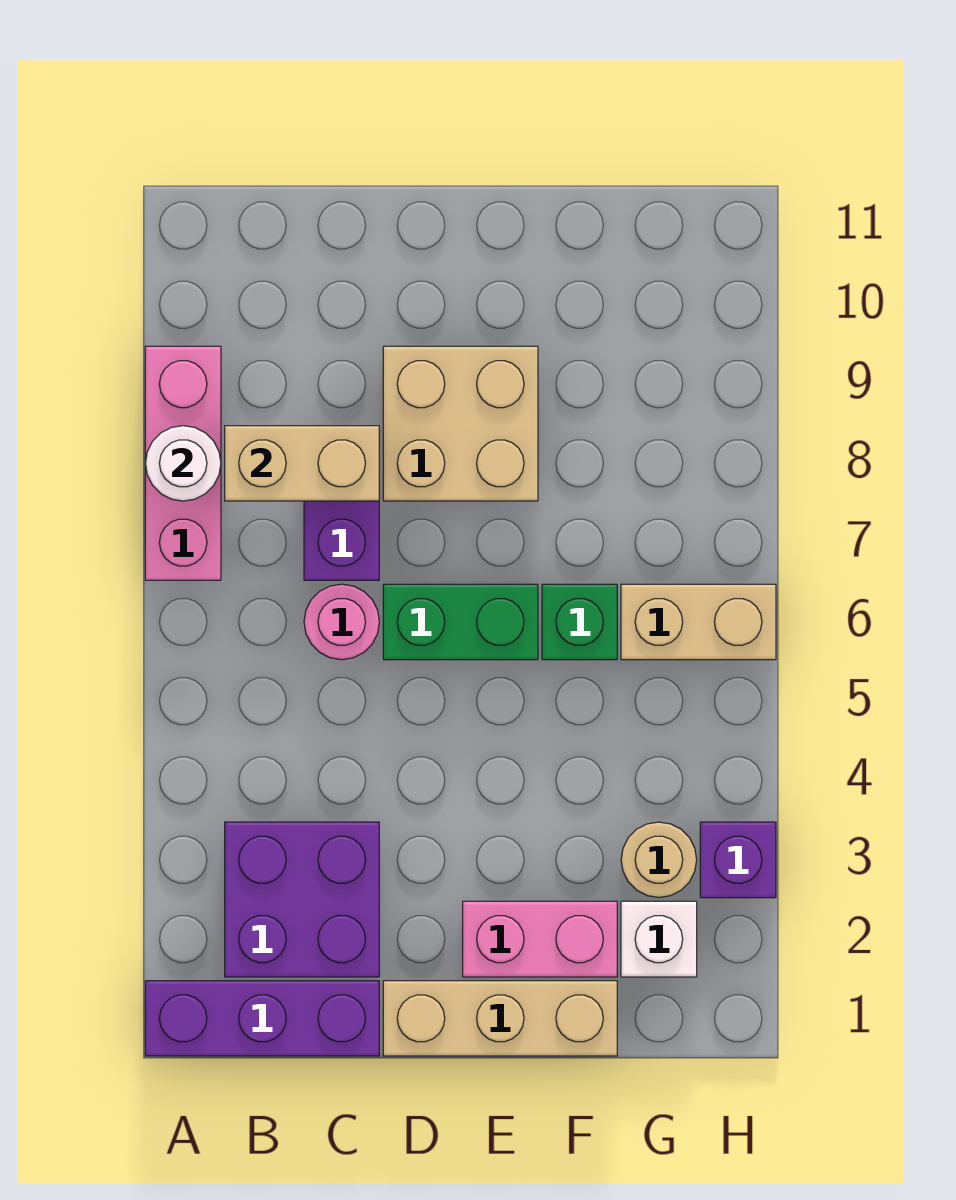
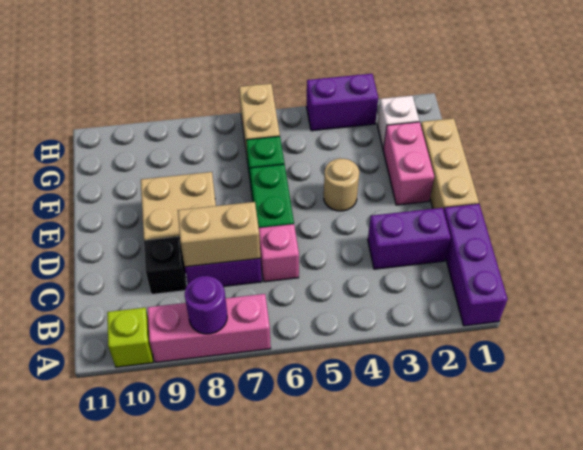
white 1x1 round brick [145,426,221,501] -> purple 1x1 round brick [185,276,227,334]
none -> lime 1x1 brick [107,308,153,367]
purple 2x2 brick [225,822,379,977] -> purple 1x2 brick [368,208,451,269]
tan 1x2 brick [225,426,379,501] -> tan 1x2 brick turned to [178,202,261,267]
pink 1x1 round brick [304,584,379,660] -> pink 1x1 brick [259,224,299,282]
none -> black 1x1 brick [144,237,187,294]
tan 1x1 round brick [621,822,697,897] -> tan 1x1 round brick moved to [324,158,359,211]
purple 1x1 brick [700,822,776,898] -> purple 1x2 brick [306,74,378,131]

